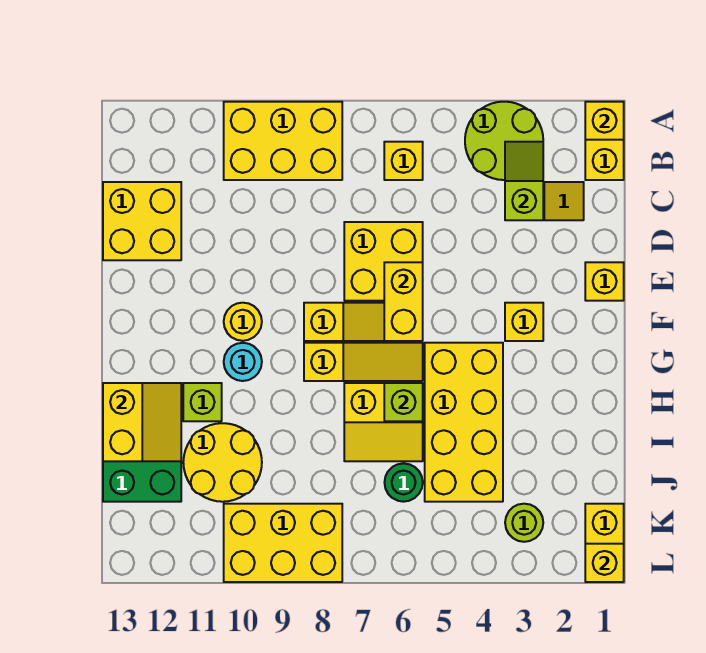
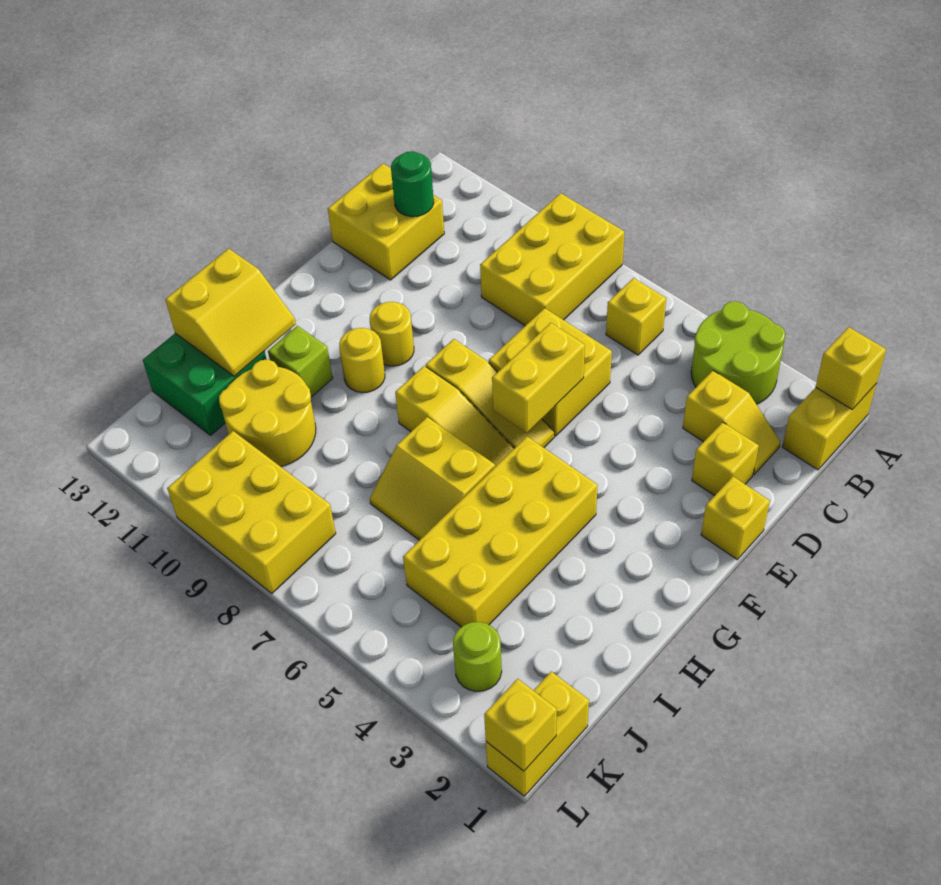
yellow 2x3 brick [224,102,342,180] -> yellow 2x3 brick turned to [480,193,624,326]
lime 1x2 slope [505,142,543,220] -> none
yellow 1x1 brick [505,303,543,341] -> yellow 1x1 brick moved to [692,422,759,496]
cyan 1x1 round brick [224,343,262,381] -> yellow 1x1 round brick [339,328,385,393]
lime 1x1 brick [384,383,423,421] -> none
green 1x1 round brick [385,463,423,502] -> green 1x1 round brick moved to [391,151,434,217]

